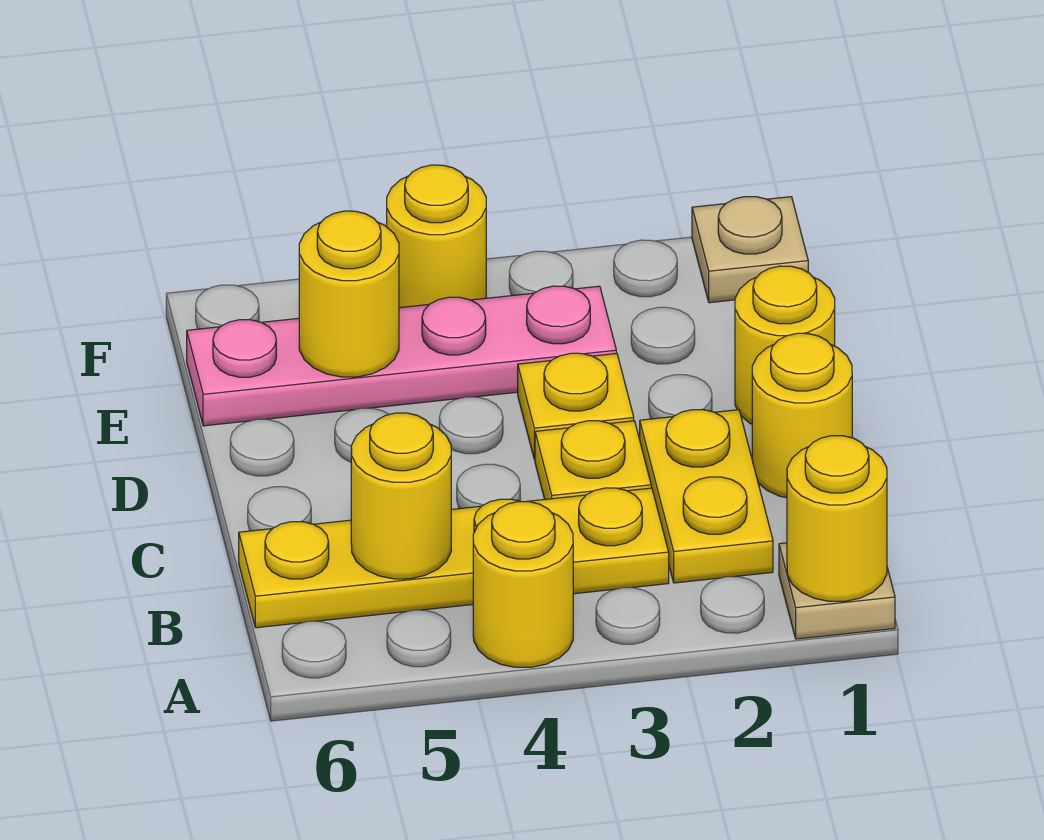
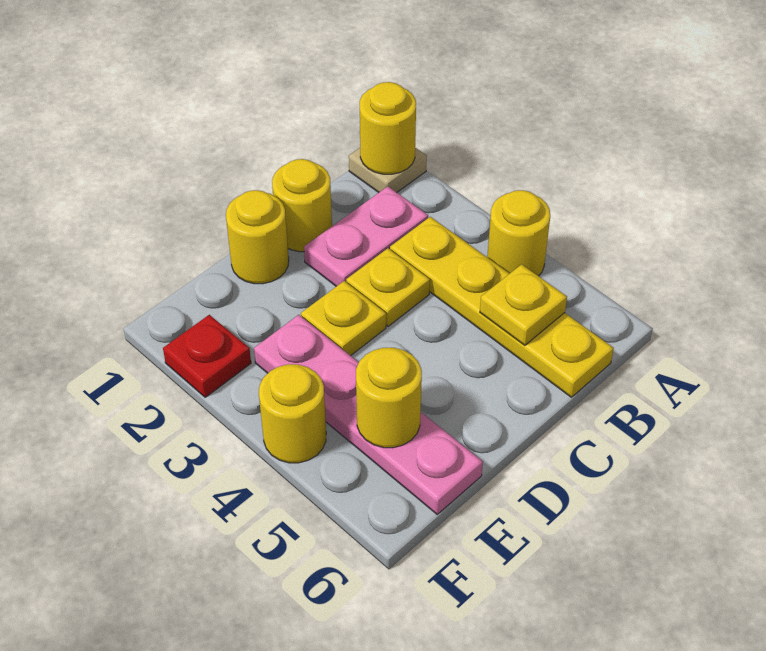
yellow 1x2 plate [640,410,773,583] -> pink 1x2 plate [304,186,428,286]
yellow 1x1 round brick [351,413,451,579] -> yellow 1x1 plate [480,264,567,345]
tan 1x1 plate [692,197,808,303] -> none
none -> red 1x1 plate [163,315,251,397]

